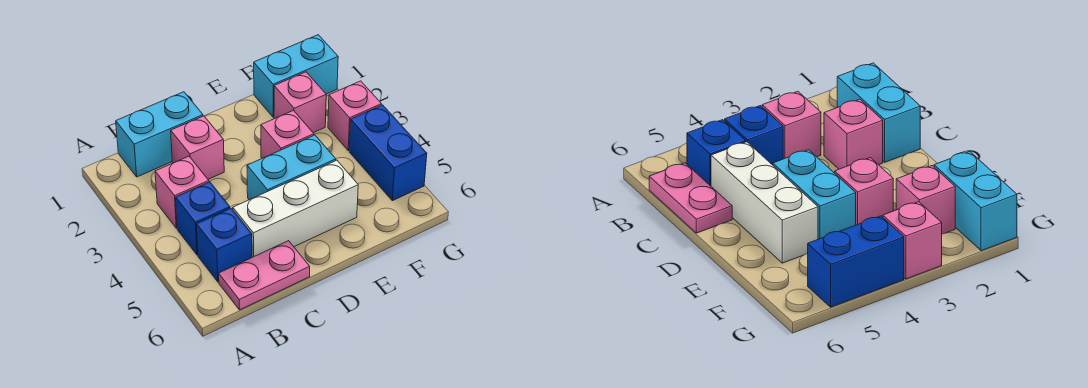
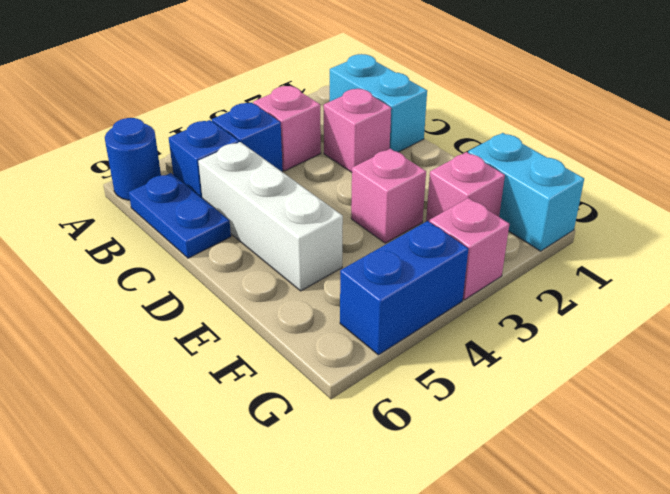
none -> blue 1x1 round brick [105,118,161,200]
pink 1x2 plate [219,241,310,310] -> blue 1x2 plate [129,173,231,258]
cyan 1x2 brick [247,135,336,200] -> none

